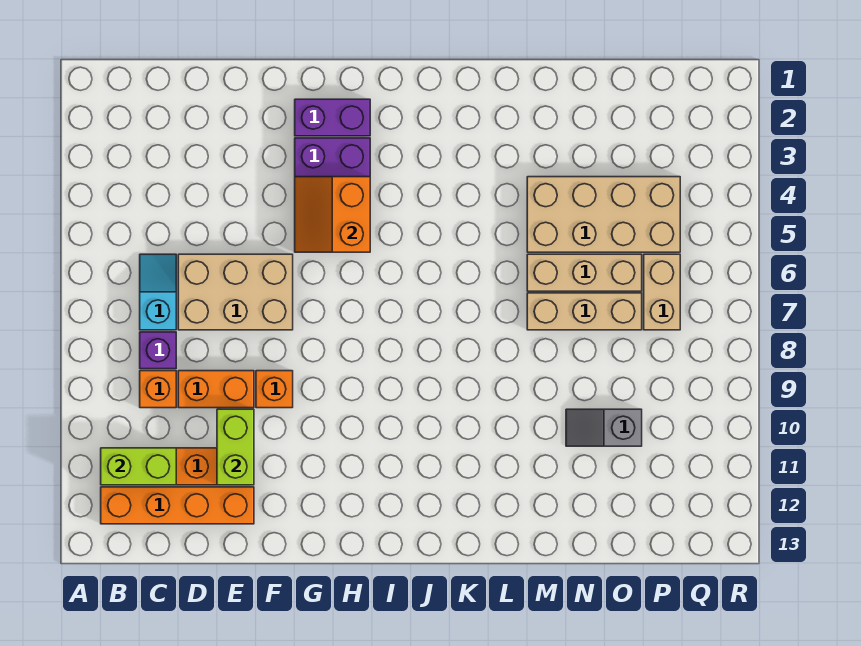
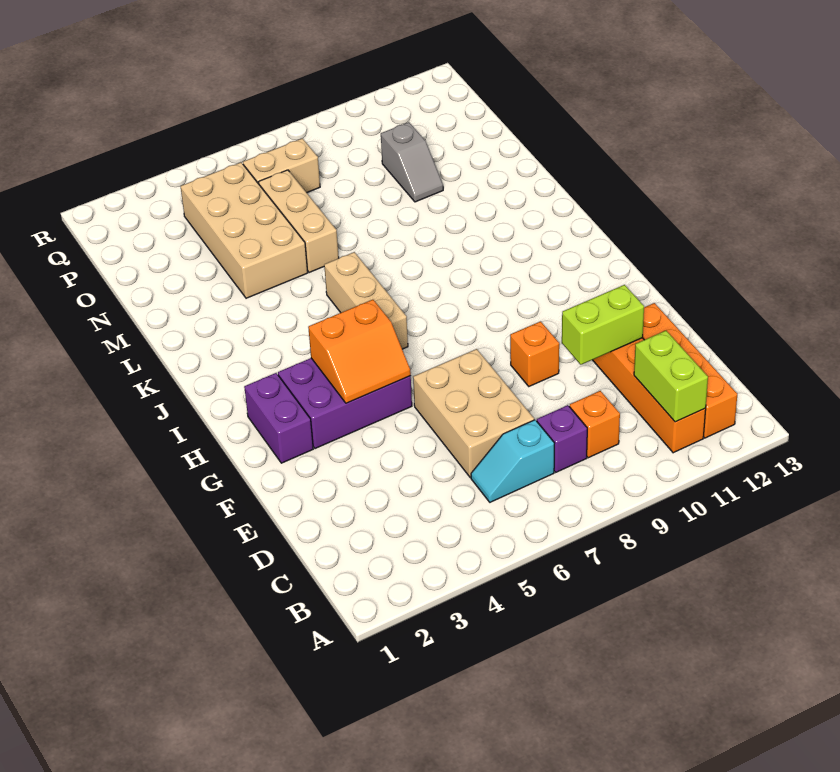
orange 1x2 brick [178,371,254,408] -> none
tan 1x3 brick [527,293,642,330] -> tan 1x3 brick moved to [324,252,408,349]

